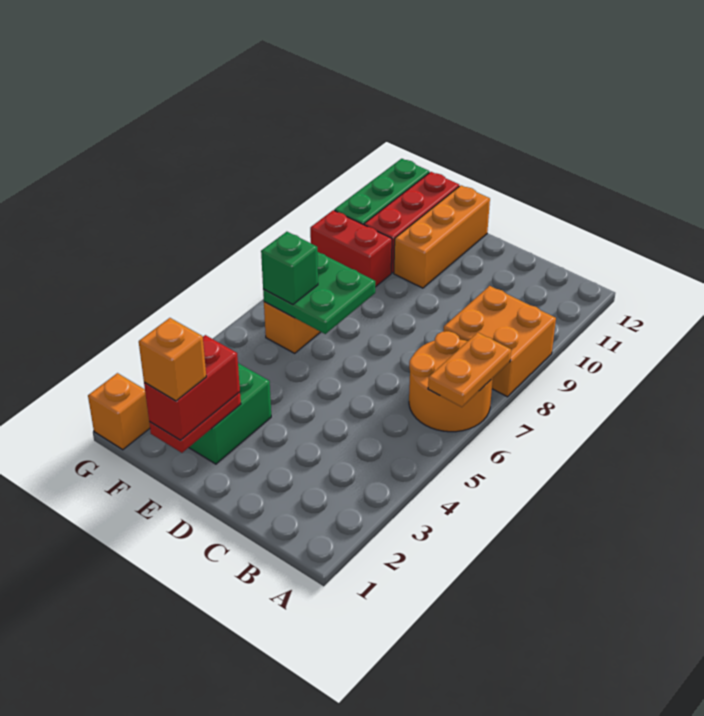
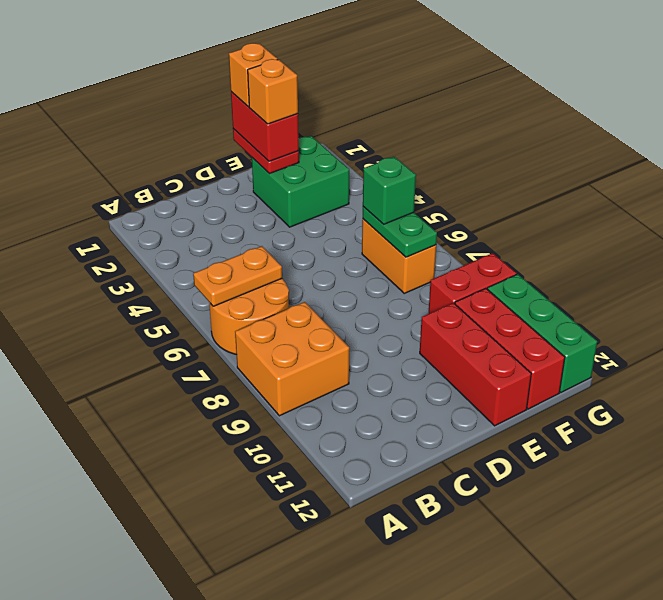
orange 1x2 plate [428,332,511,407] -> orange 1x2 plate turned to [193,246,282,306]
green 2x2 plate [263,252,375,334] -> green 1x2 plate [363,207,437,257]
orange 1x3 brick [394,185,490,288] -> red 1x3 brick [420,303,531,426]
orange 1x1 brick [88,373,150,450] -> orange 1x1 brick moved to [248,59,298,124]

